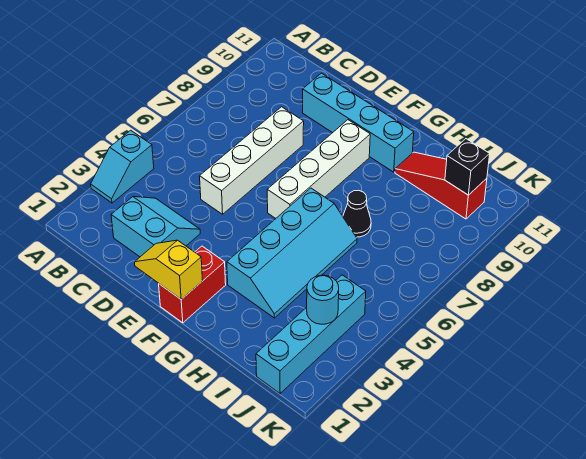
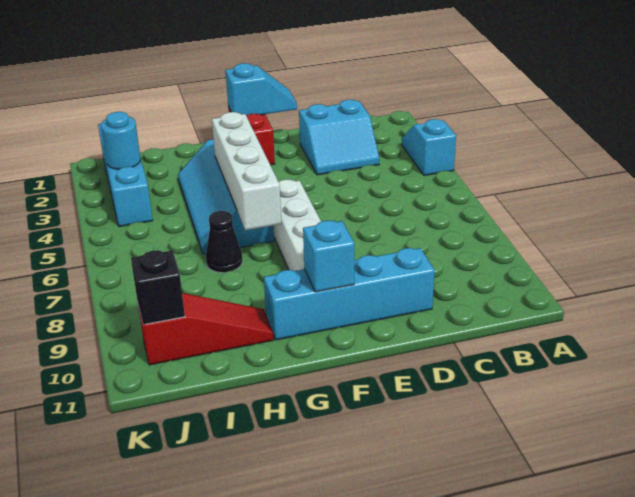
white 1x4 brick [200,107,304,214] -> white 1x4 brick moved to [212,112,282,230]
yellow 1x2 slope [135,240,203,299] -> cyan 1x2 slope [225,63,297,115]
none -> cyan 1x1 brick [303,220,354,292]

